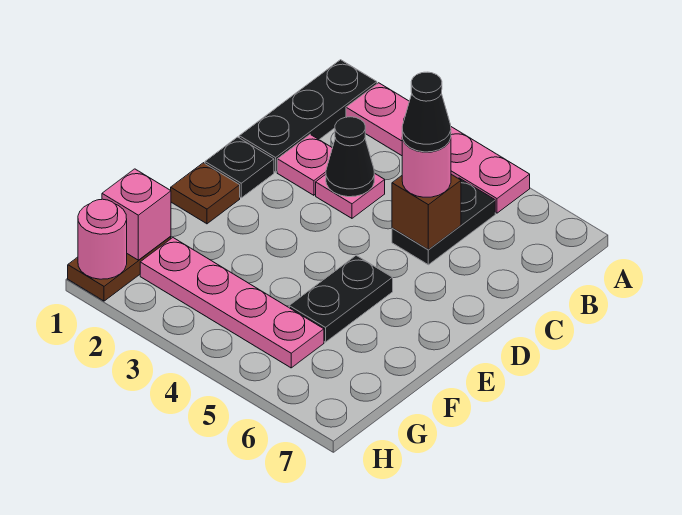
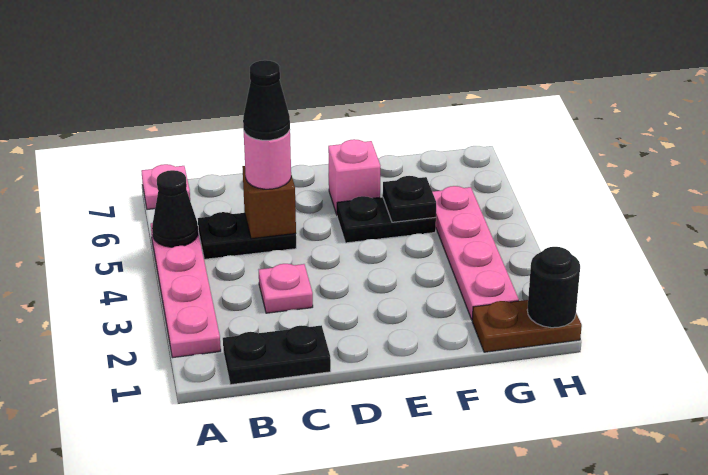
black 1x3 plate [239,60,377,172] -> black 1x2 plate [223,325,331,385]
pink 1x1 plate [277,134,332,195] -> pink 1x1 plate moved to [142,164,190,209]
black 1x1 cone [326,117,374,197] -> black 1x1 cone moved to [152,170,198,247]
black 1x1 plate [205,137,274,198] -> black 1x1 plate moved to [383,176,436,222]
brown 1x1 plate [171,163,240,224] -> none
pink 1x1 brick [102,169,171,260] -> pink 1x1 brick moved to [328,139,380,214]
pink 1x1 round brick [78,199,127,279] -> black 1x1 round brick [527,247,580,328]

